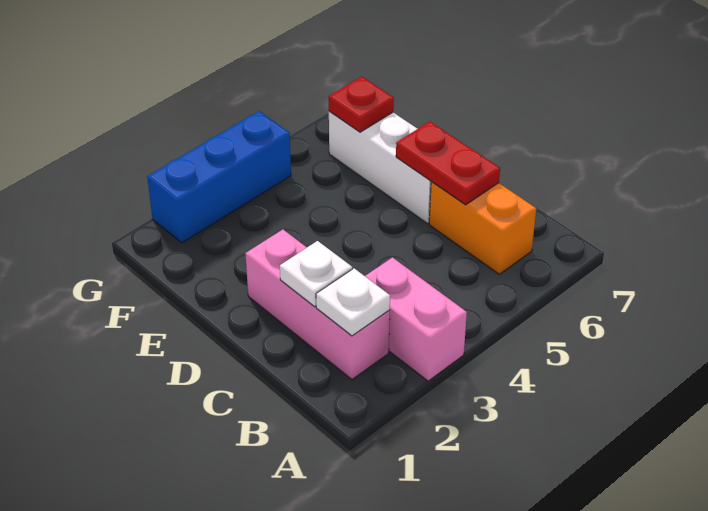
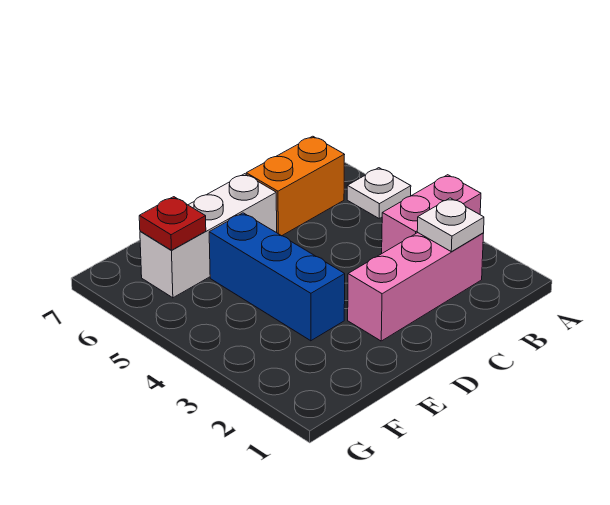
white 1x1 plate [280,241,352,307] -> white 1x1 plate moved to [347,168,411,218]
red 1x2 plate [396,122,500,205] -> none
blue 1x3 brick [147,111,291,243] -> blue 1x3 brick moved to [209,213,345,341]

